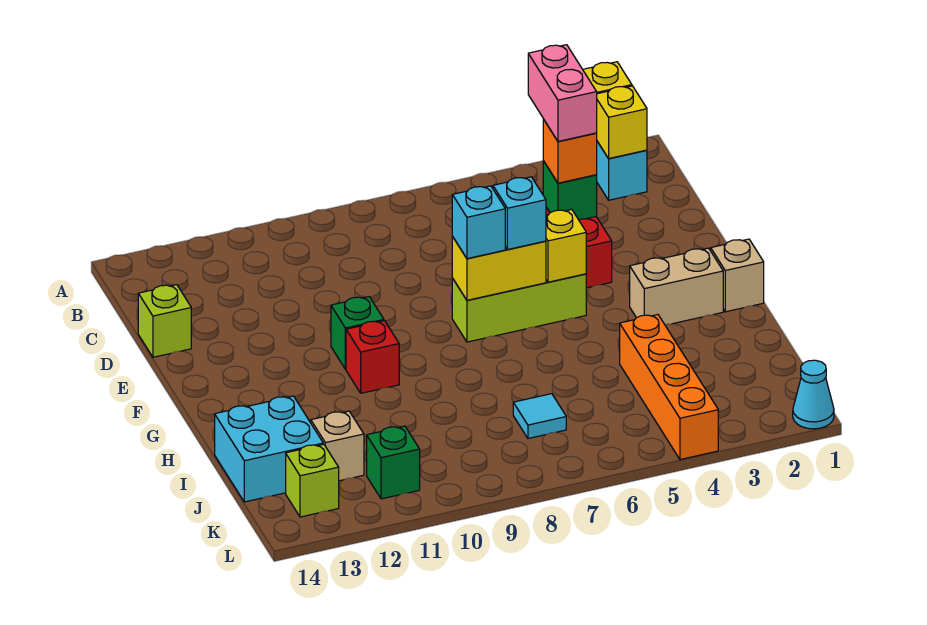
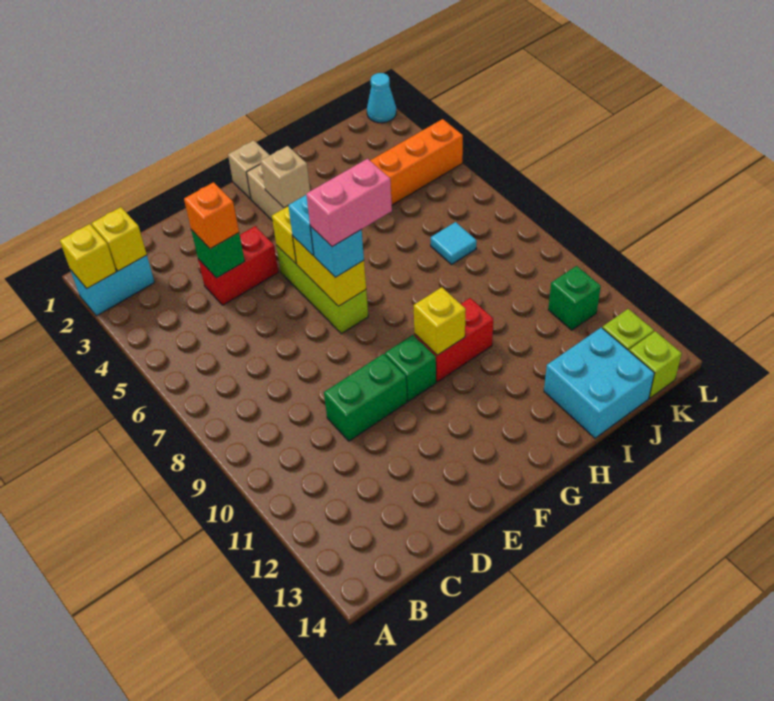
pink 1x2 brick [528,45,597,141] -> pink 1x2 brick moved to [306,159,392,247]
none -> green 1x2 brick [324,354,407,441]
lime 1x1 brick [138,285,191,357] -> lime 1x1 brick moved to [629,331,682,398]
red 1x1 brick [346,321,399,393] -> red 1x2 brick [414,298,493,382]
none -> yellow 1x1 brick [414,287,466,355]
tan 1x1 brick [311,411,364,481] -> tan 1x1 brick moved to [261,146,310,208]

